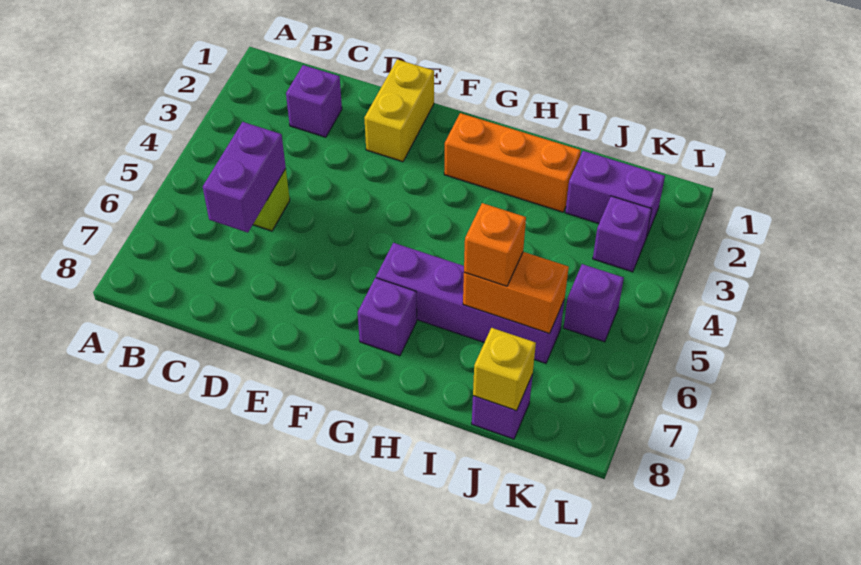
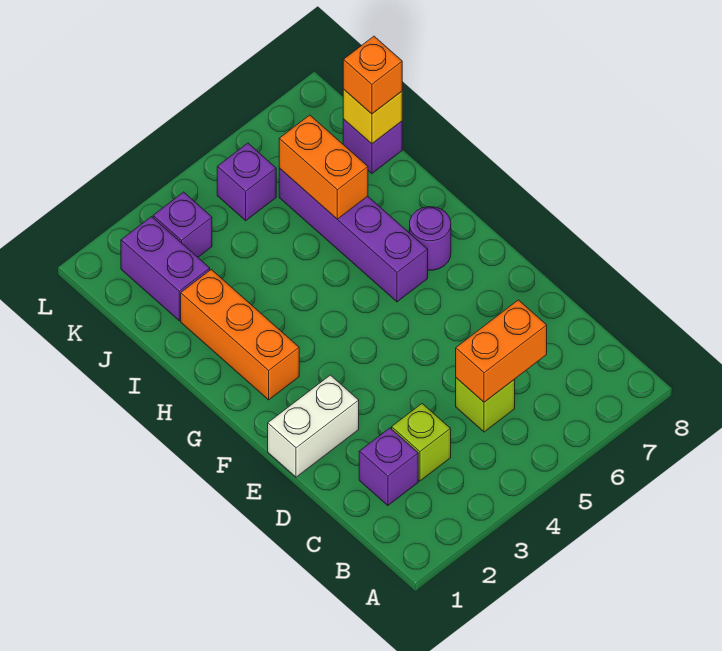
none -> lime 1x1 brick [392,404,451,481]
purple 1x2 brick [203,122,286,233] -> orange 1x2 brick [456,300,547,402]
yellow 1x2 brick [364,59,434,162] -> white 1x2 brick [268,375,359,477]
purple 1x1 brick [358,278,417,356] -> purple 1x1 round brick [410,207,451,270]
orange 1x1 brick [464,203,526,286] -> orange 1x1 brick moved to [343,36,402,114]

